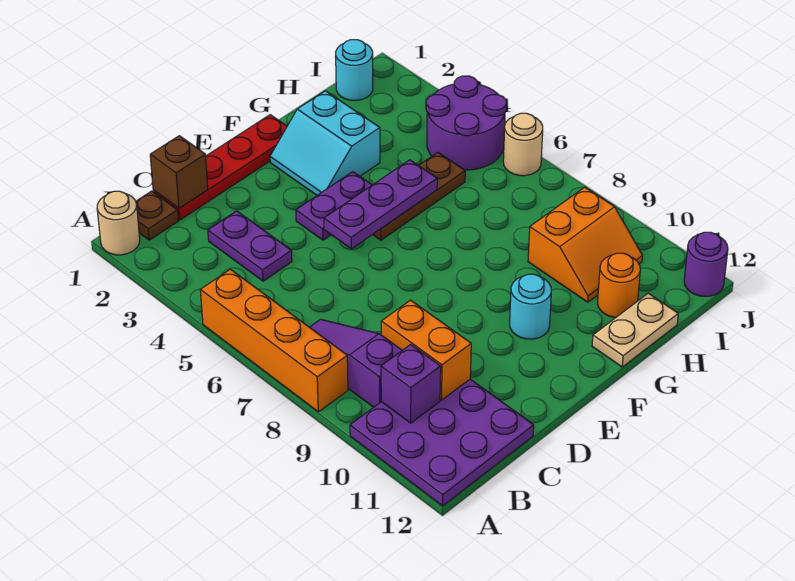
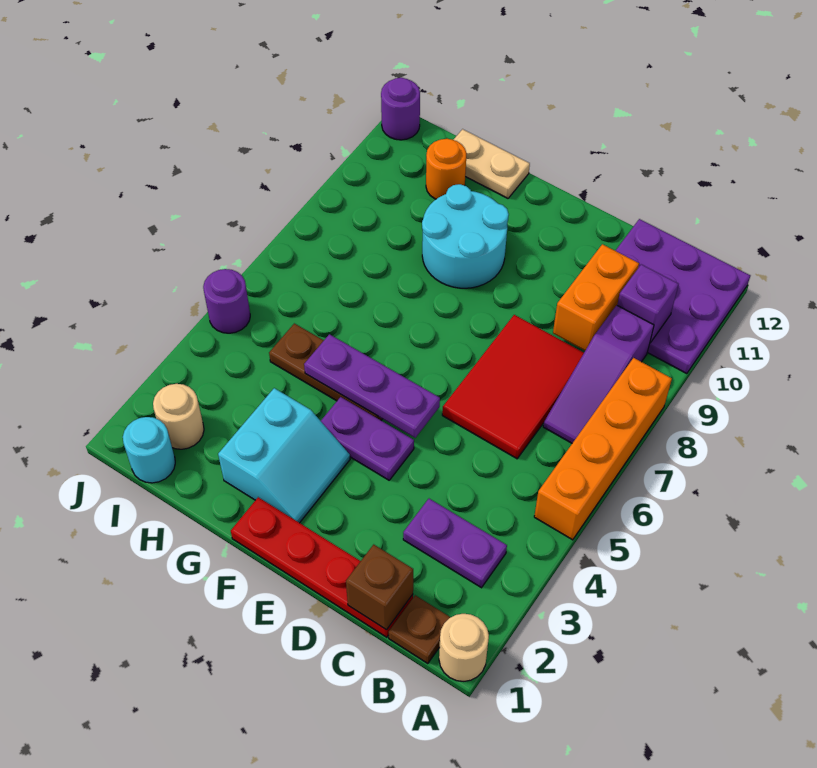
purple 1x2 plate [208,211,292,281] -> purple 1x2 plate turned to [403,499,507,588]
none -> red 2x3 tile [442,315,584,459]
cyan 1x1 round brick [510,274,551,339] -> cyan 2x2 round brick [422,184,509,288]
orange 2x2 slope [528,187,642,302] -> none
purple 2x2 round brick [426,76,506,170] -> purple 1x1 round brick [203,269,250,333]
tan 1x1 round brick [503,113,543,176] -> tan 1x1 round brick moved to [153,384,204,449]

